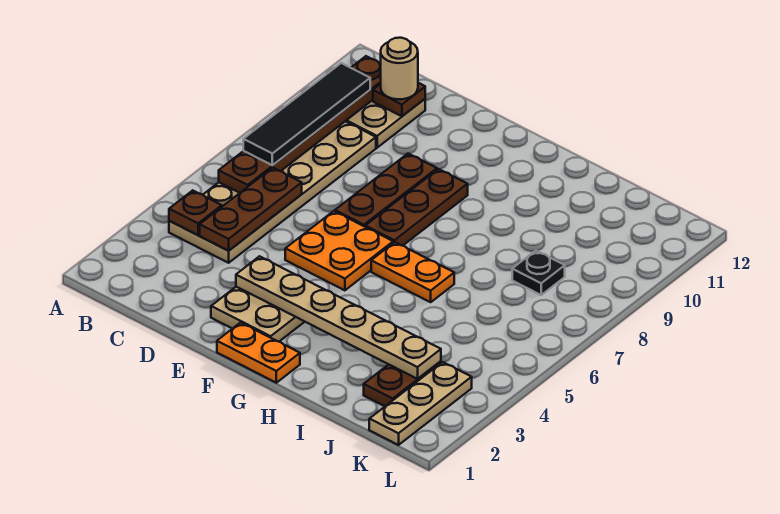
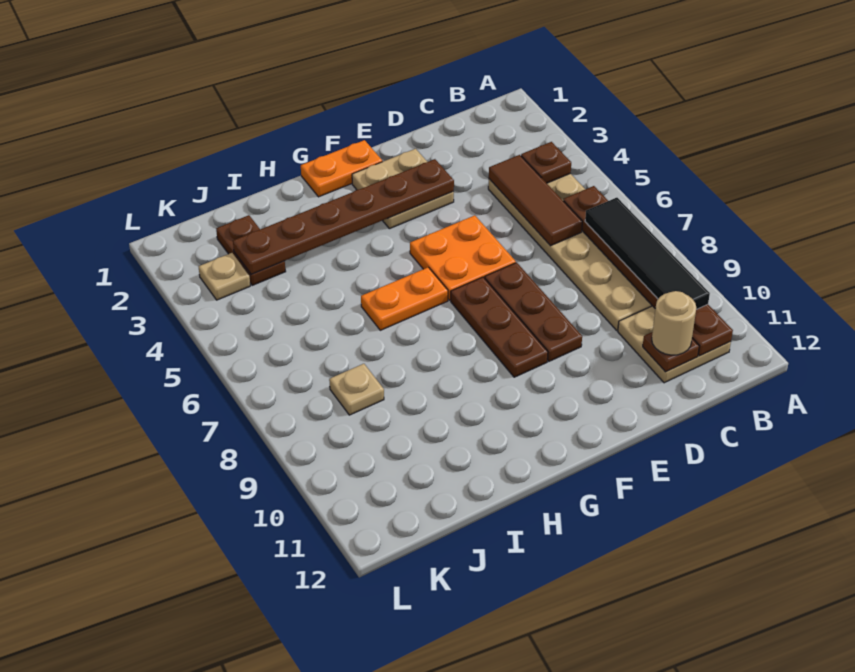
brown 1x3 plate [200,168,302,251] -> brown 1x3 tile [489,155,582,246]
tan 1x6 plate [236,256,441,379] -> brown 1x6 plate [233,159,454,275]
black 1x1 plate [512,251,565,295] -> tan 1x1 plate [329,364,384,415]
tan 1x3 plate [369,362,472,445] -> tan 1x1 plate [199,253,250,300]

